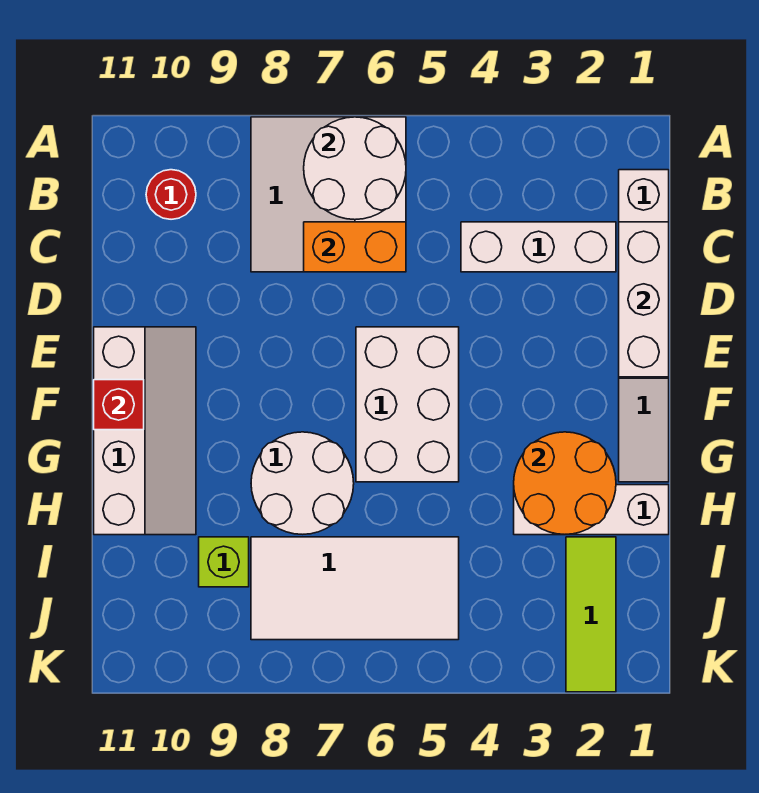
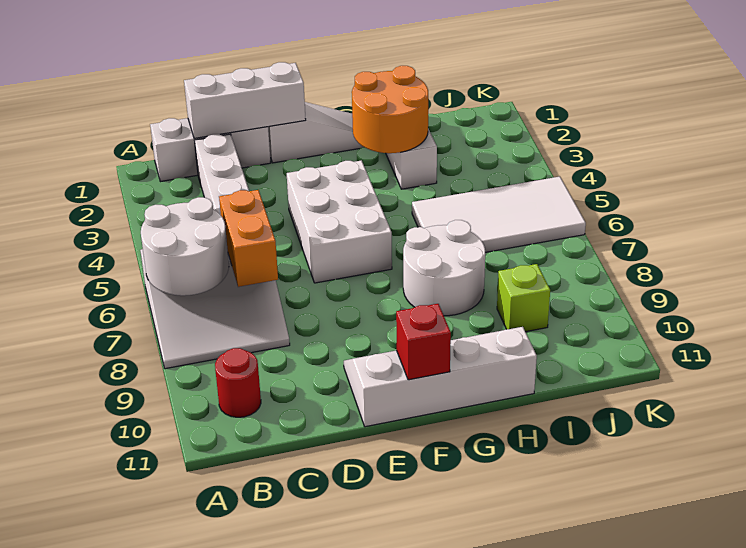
white 2x3 brick [356,327,459,482] -> white 2x3 brick turned to [287,160,392,283]
lime 1x3 tile [566,537,616,692] -> none
white 2x4 tile [251,537,459,640] -> white 2x4 tile turned to [412,177,586,252]

